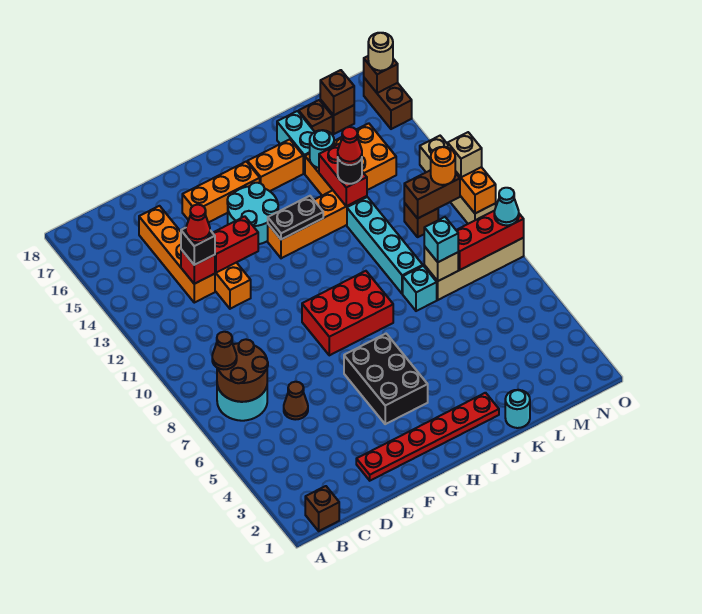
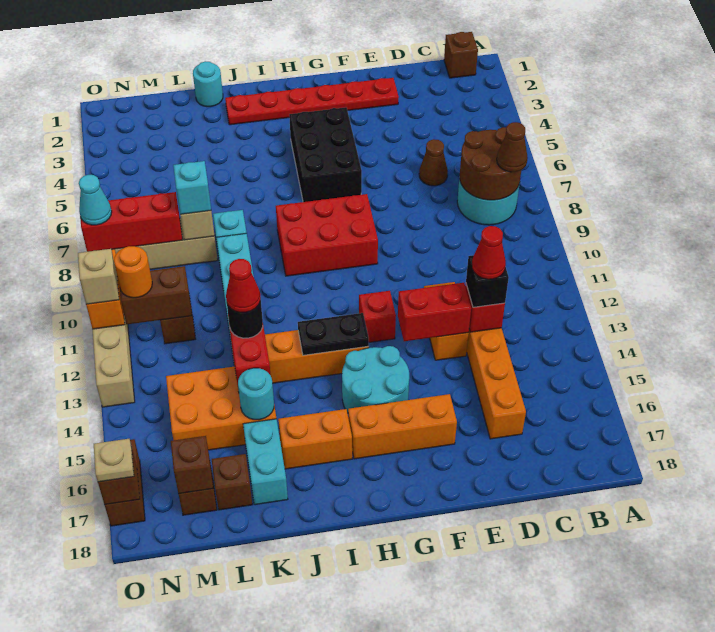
none -> red 1x1 brick [359,291,396,342]
tan 1x1 round brick [368,33,393,71] -> tan 1x1 plate [94,439,134,482]

